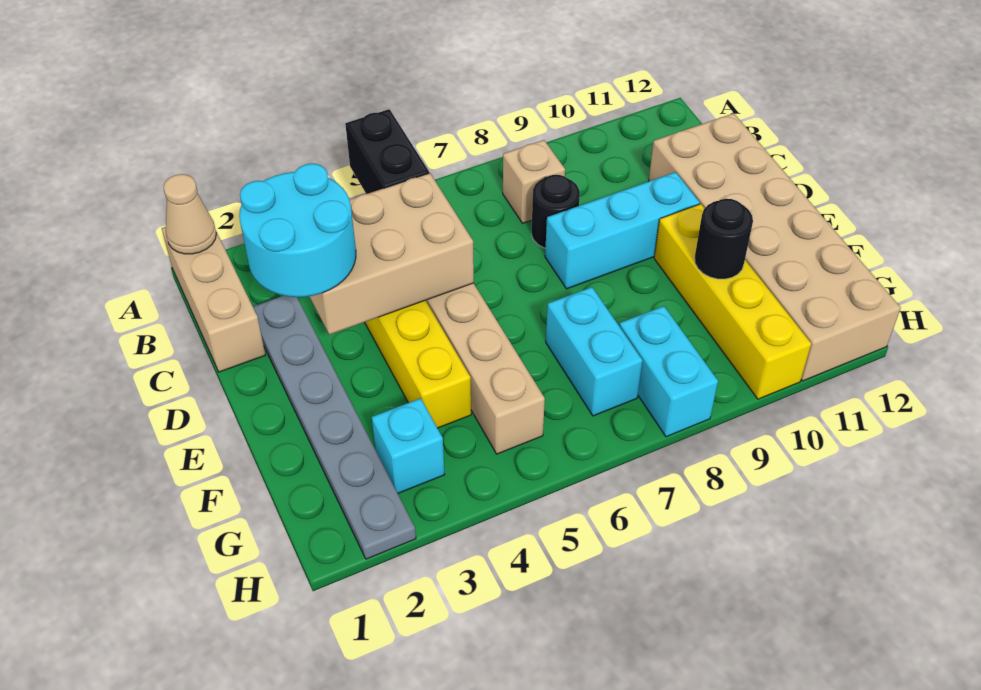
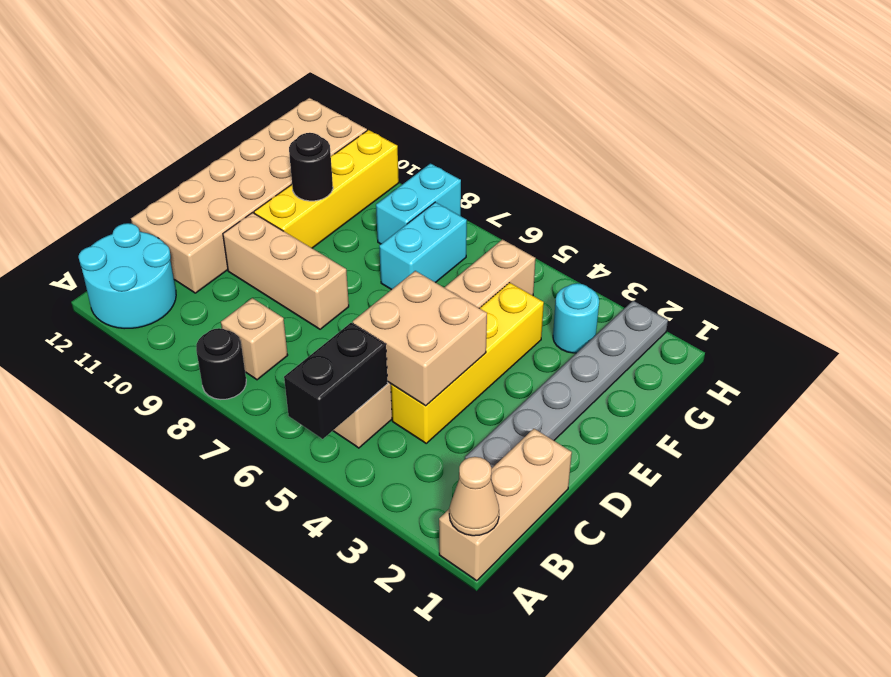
cyan 2x2 round brick [239,164,356,297] -> cyan 2x2 round brick moved to [78,223,176,329]
tan 2x3 brick [309,173,474,335] -> tan 2x2 brick [353,271,487,406]
black 1x1 round brick [532,175,580,248] -> black 1x1 round brick moved to [196,328,246,399]
cyan 1x3 brick [545,172,700,289] -> tan 1x3 brick [223,213,349,329]
cyan 1x1 brick [372,398,445,493] -> cyan 1x1 round brick [553,283,599,353]

